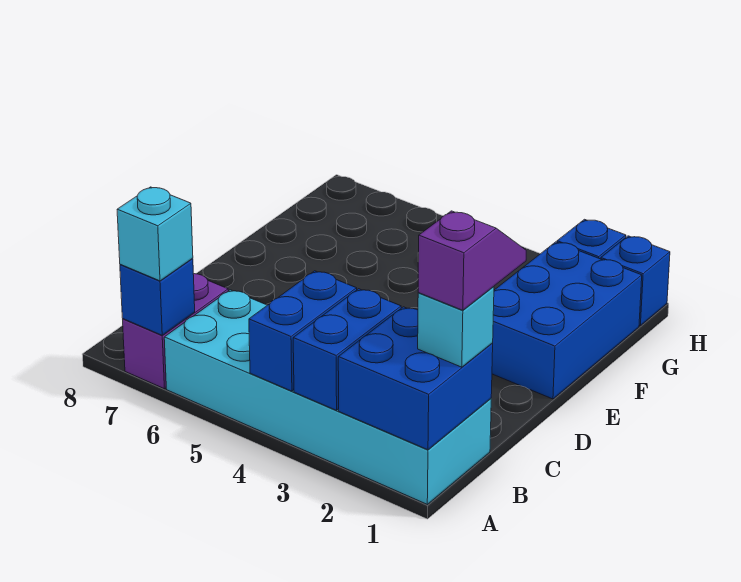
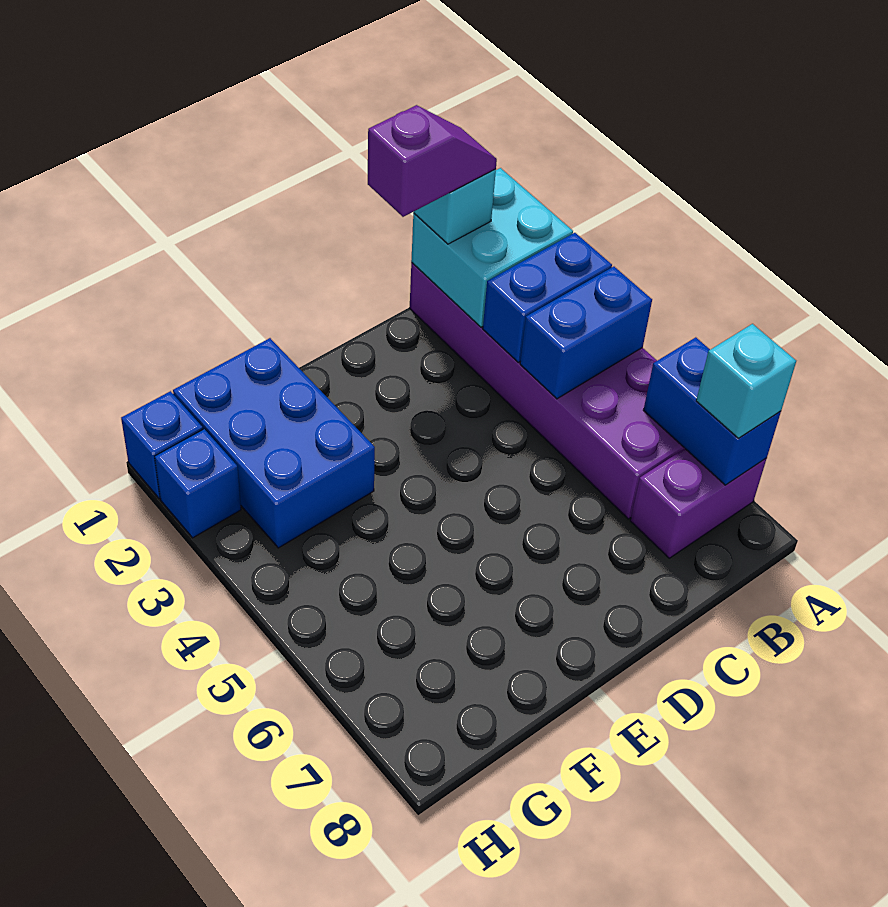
cyan 2x6 brick [164,290,491,504] -> purple 2x6 brick [410,263,685,519]
blue 2x2 brick [338,307,493,450] -> cyan 2x2 brick [411,168,573,327]
blue 1x1 brick [120,258,195,335] -> blue 1x2 brick [643,337,781,485]
purple 1x2 slope [418,211,526,310] -> purple 1x2 slope turned to [368,105,497,217]
blue 2x3 brick [492,242,642,399] -> blue 2x3 brick turned to [173,338,375,548]

